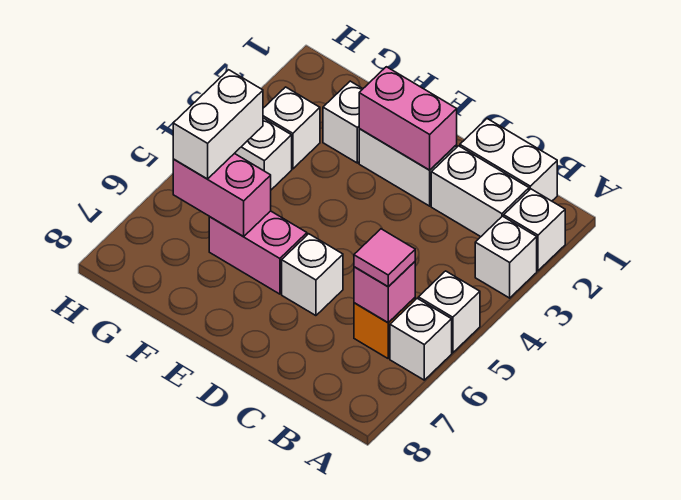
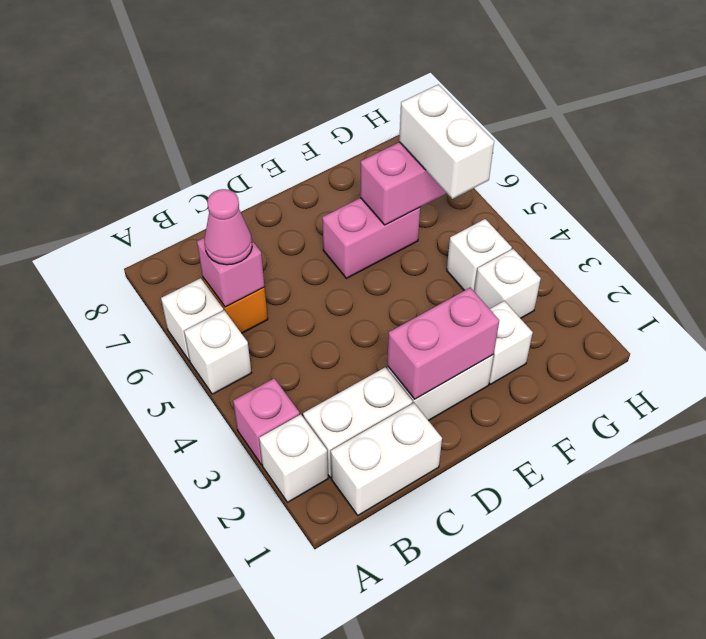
white 1x1 brick [475,216,537,298] -> pink 1x1 brick [233,378,300,465]
pink 1x1 tile [354,229,415,287] -> pink 1x1 cone [204,189,252,265]
white 1x1 brick [282,234,343,316] -> none

